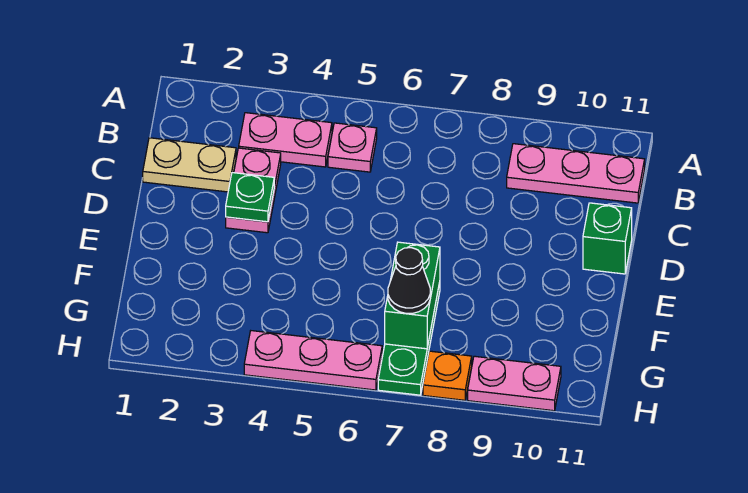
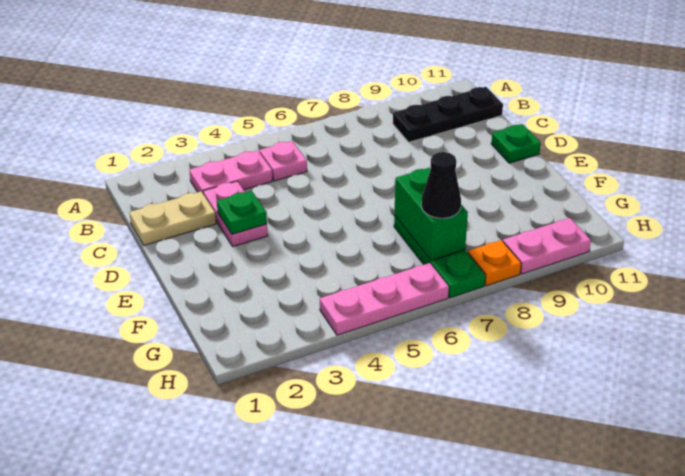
pink 1x3 plate [507,144,645,203] -> black 1x3 plate [393,87,503,142]
green 1x1 brick [583,203,632,274] -> green 1x1 plate [491,124,541,163]

